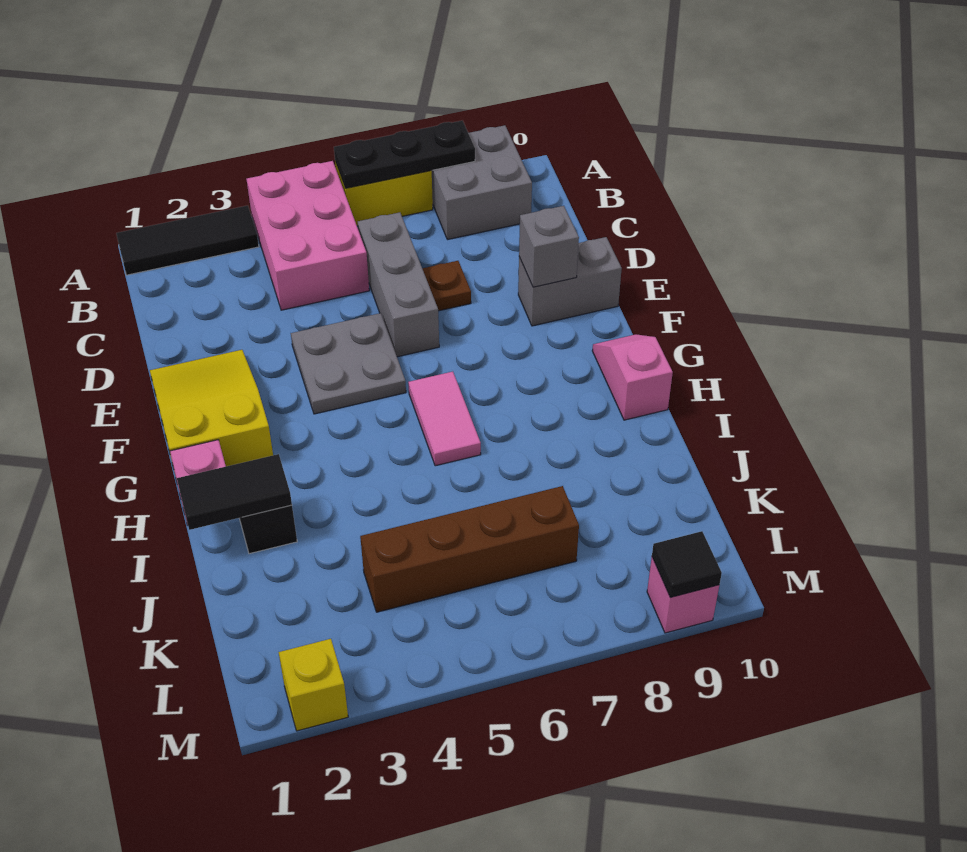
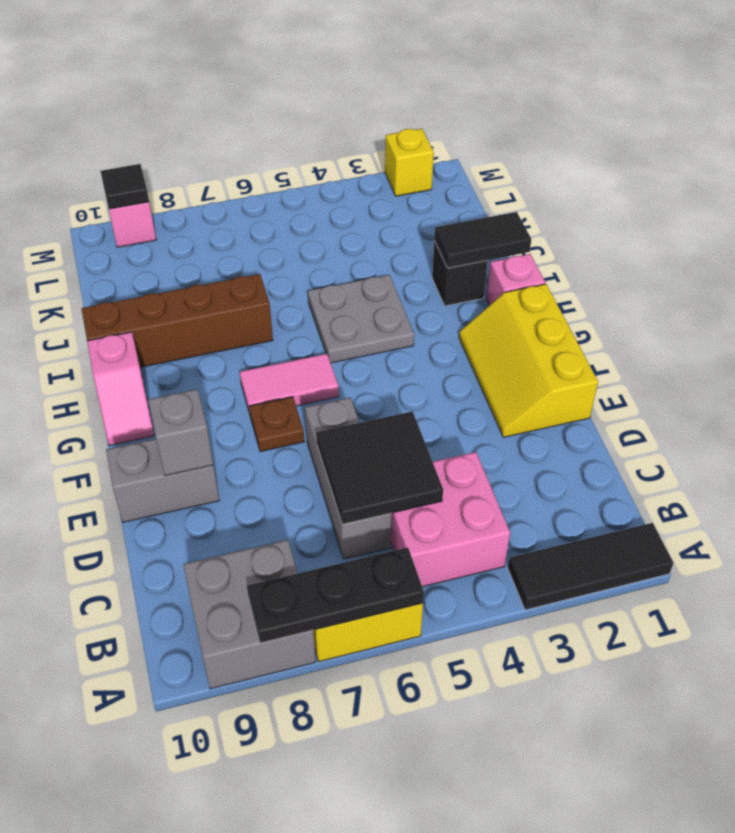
pink 2x3 brick [247,161,369,310] -> pink 2x2 brick [391,452,510,587]
none -> black 2x2 tile [316,411,443,524]
brown 1x1 plate [422,261,471,311] -> brown 1x1 plate moved to [249,397,304,452]
yellow 2x3 slope [150,350,273,468] -> yellow 2x3 slope turned to [459,284,598,437]
grey 2x2 plate [291,313,406,414] -> grey 2x2 plate moved to [308,275,414,363]
pink 1x2 tile [408,372,481,466] -> pink 1x2 tile turned to [240,354,339,414]
brown 1x4 brick [360,486,579,612] -> brown 1x4 brick moved to [81,274,273,367]

